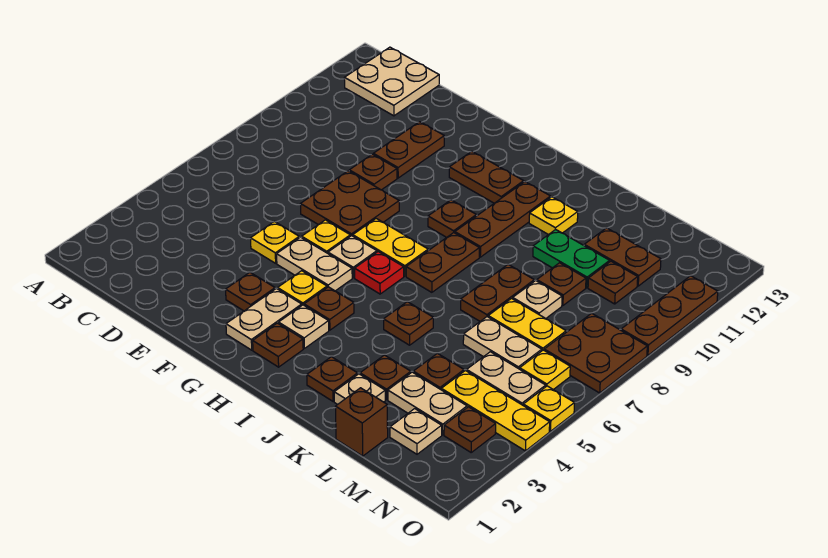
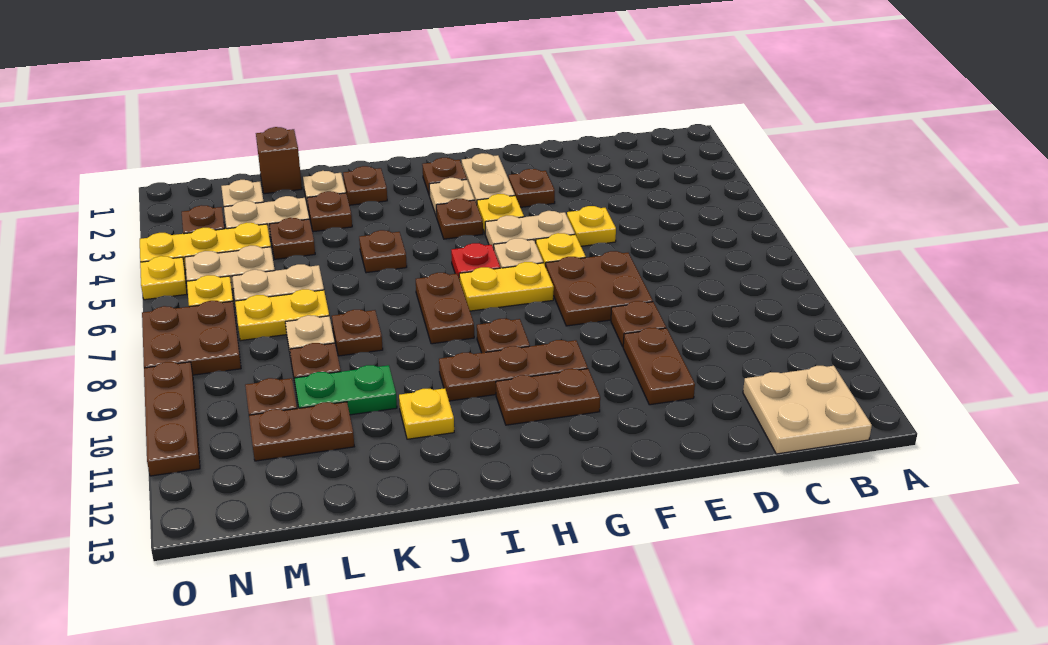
brown 1x3 plate [455,182,551,257] -> brown 1x3 plate turned to [439,340,588,401]
brown 1x2 plate [461,264,534,321] -> brown 1x1 plate [332,310,383,356]

